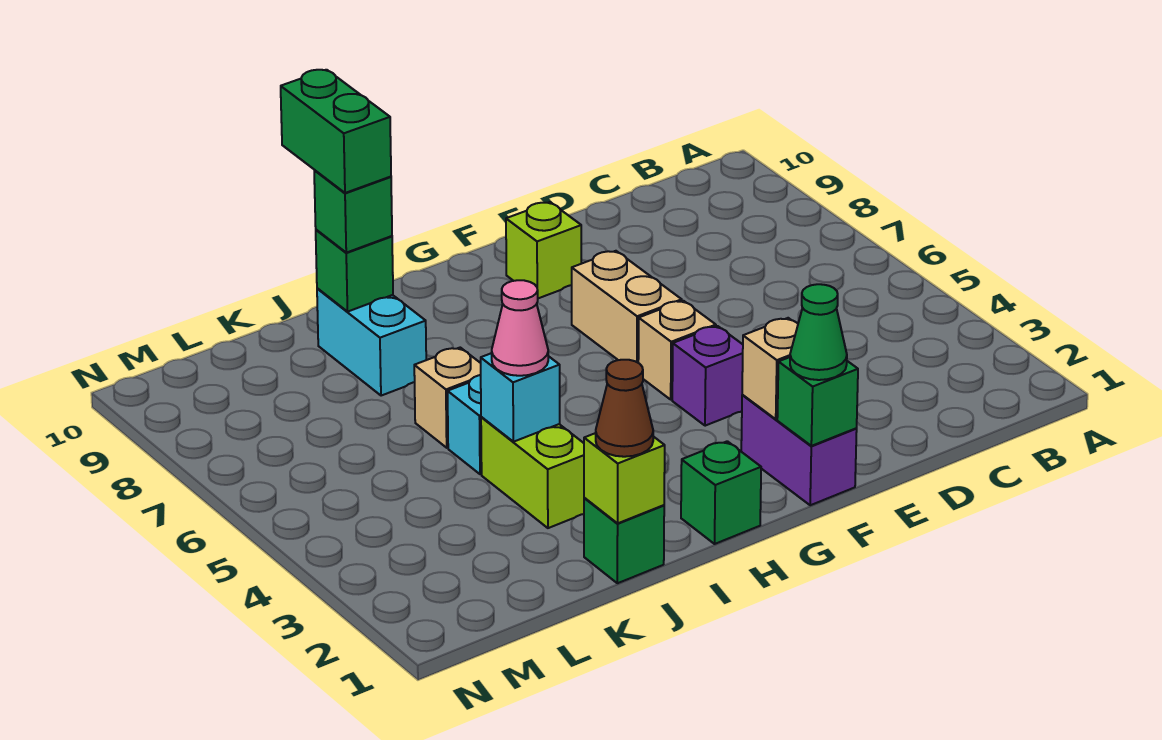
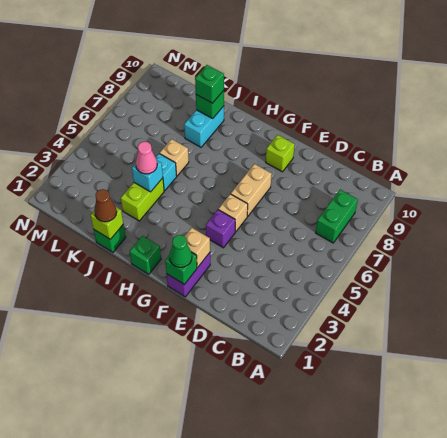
green 1x2 brick [281,70,391,193] -> green 1x2 brick moved to [316,190,358,243]

